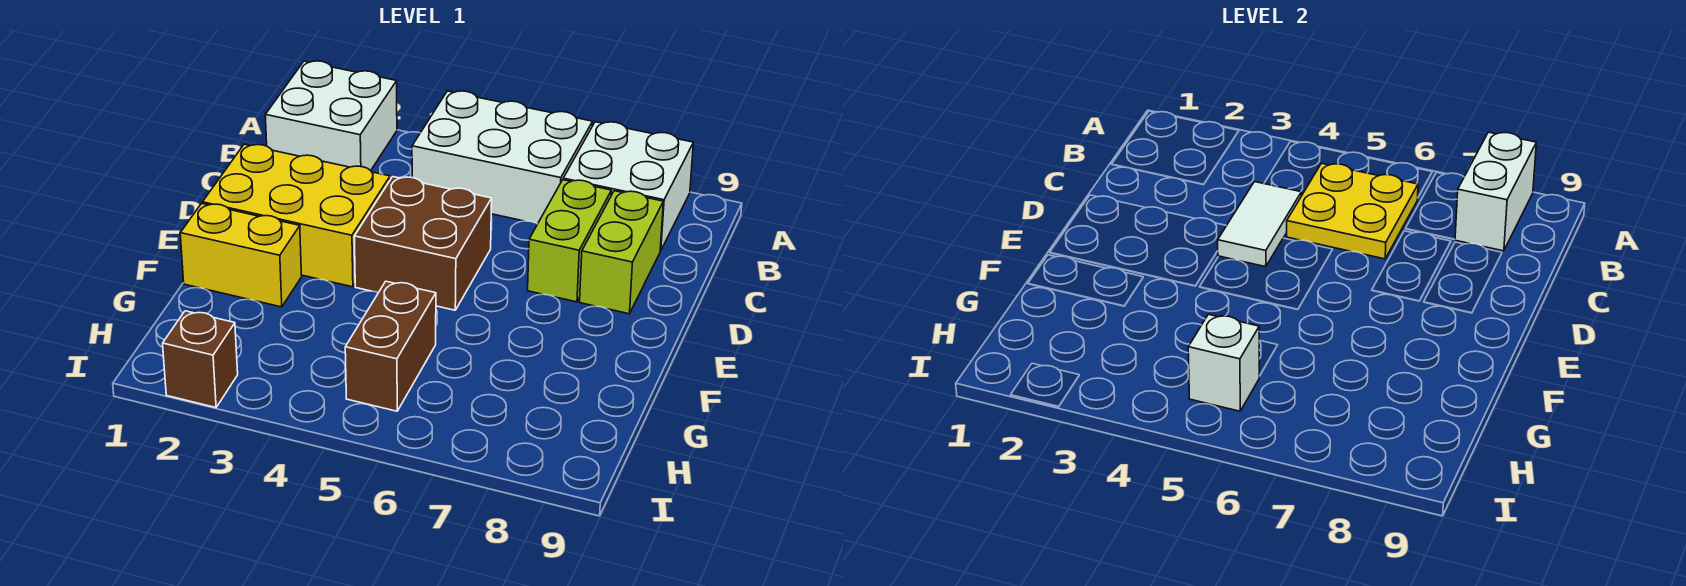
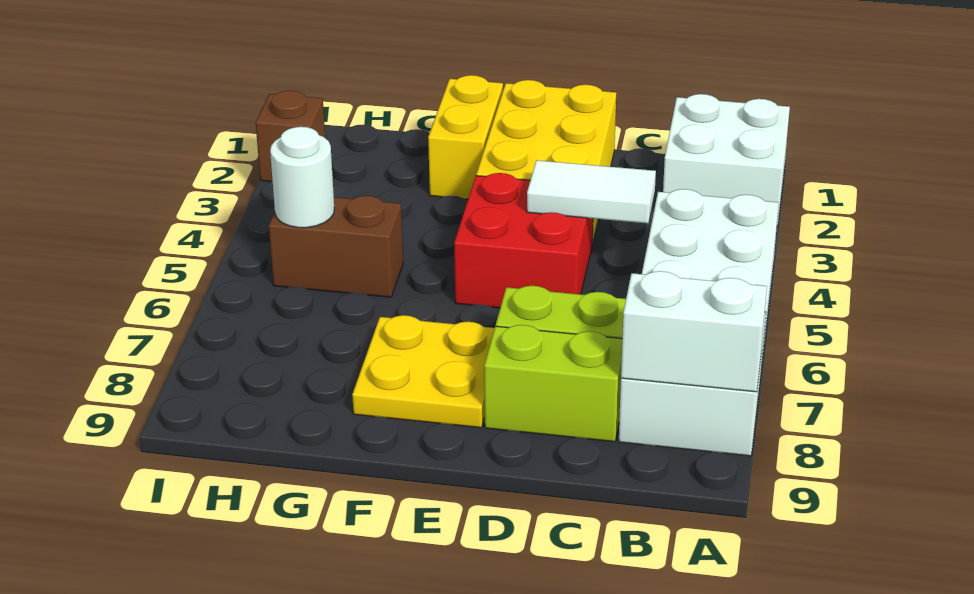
yellow 2x2 plate [1287,163,1418,259] -> yellow 2x2 plate moved to [352,315,495,428]
brown 2x2 brick [354,177,492,310] -> red 2x2 brick [454,173,593,308]
white 1x1 brick [1188,314,1259,411] -> white 1x1 round brick [270,127,334,228]

